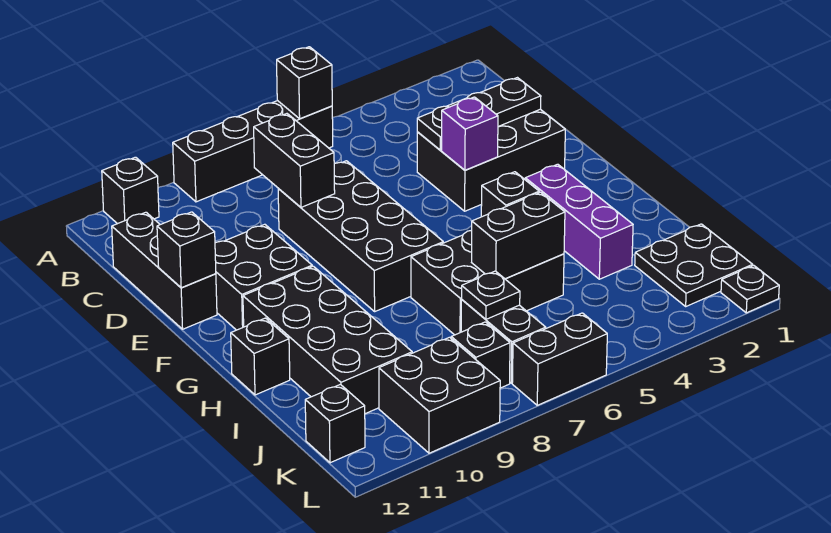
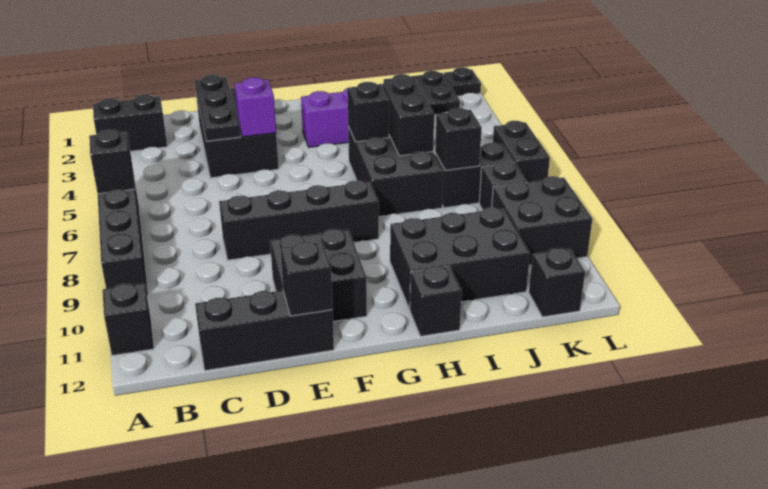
black 1x2 brick [254,114,335,207] -> black 1x2 brick moved to [93,94,167,151]
black 2x4 brick [278,161,443,311] -> black 1x4 brick [219,181,379,260]
black 2x4 brick [243,266,412,414] -> black 2x3 brick [390,207,530,309]
black 1x1 plate [462,271,520,319] -> black 1x1 brick [435,108,482,170]

